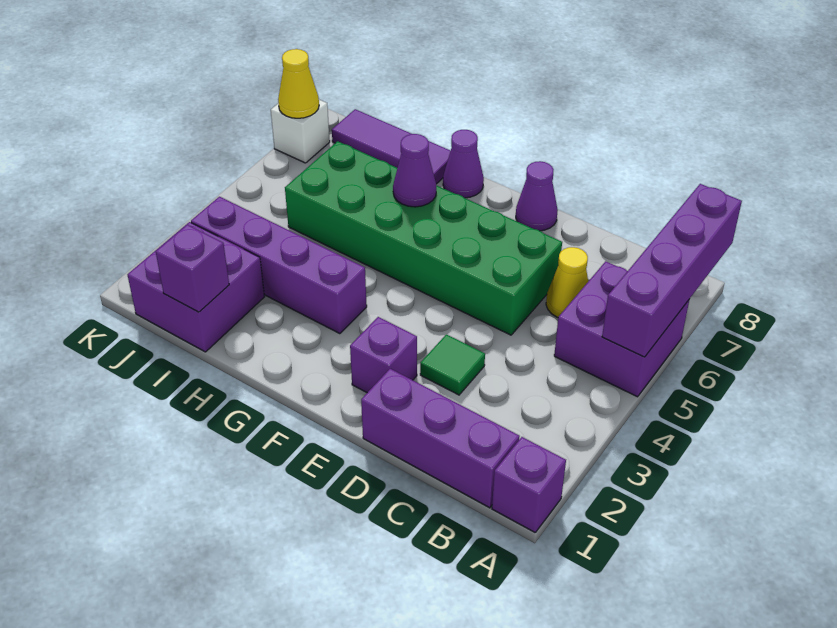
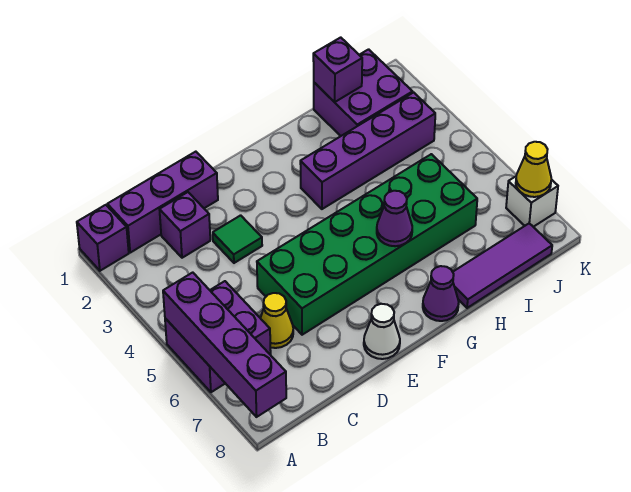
purple 1x1 brick [350,317,417,393] -> purple 1x1 brick moved to [159,192,210,258]
purple 1x1 cone [516,161,558,231] -> white 1x1 cone [364,304,400,359]

